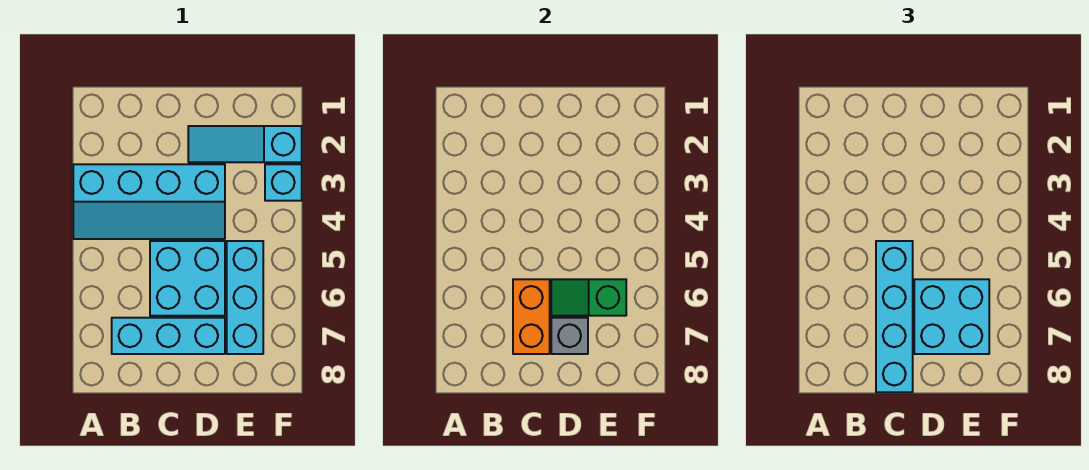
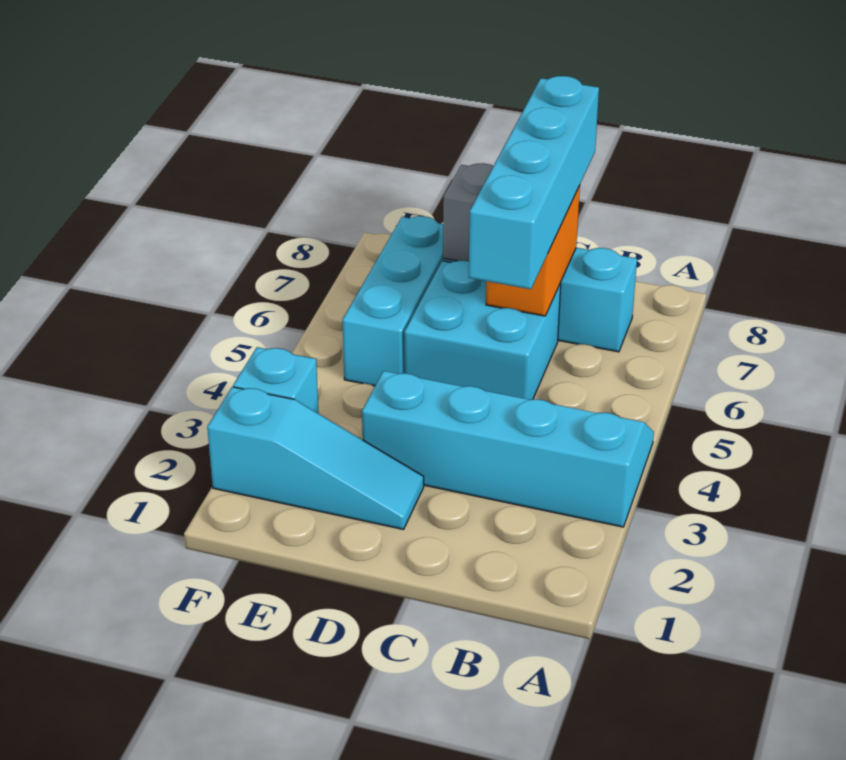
green 1x2 slope [551,279,626,316] -> none
cyan 2x2 brick [914,279,989,354] -> none

